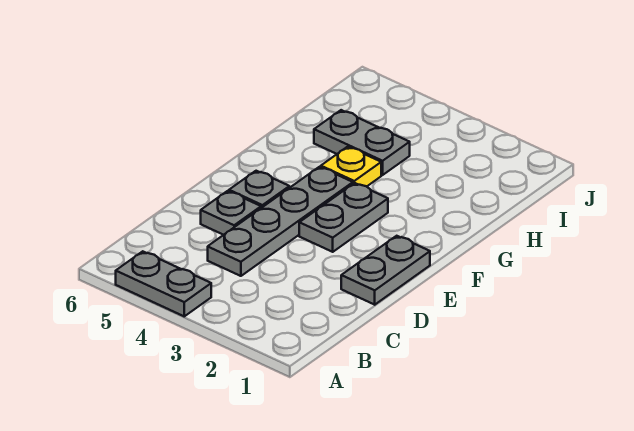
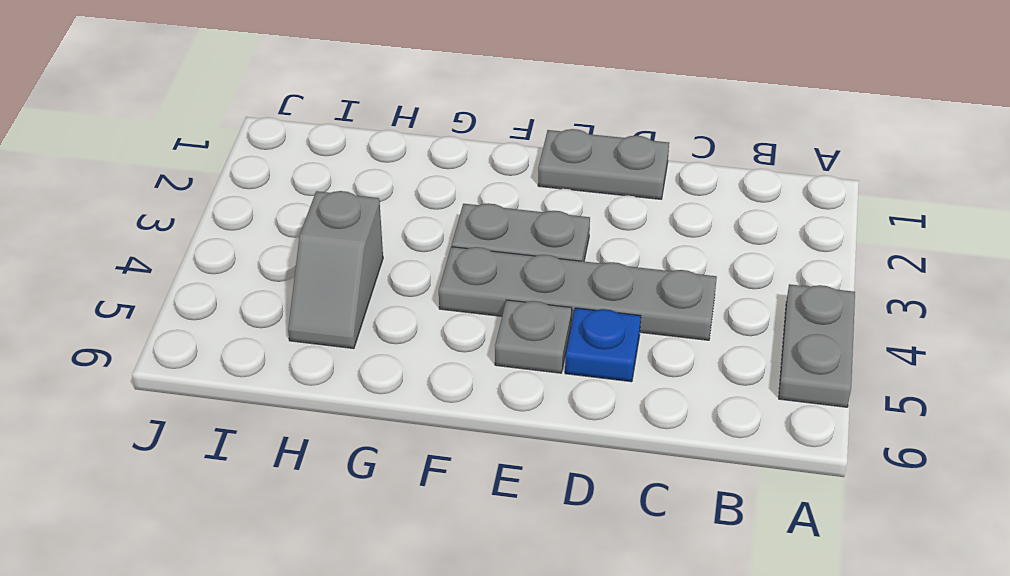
grey 1x1 plate [201,191,261,235] -> blue 1x1 plate [565,308,641,382]
yellow 1x1 plate [321,147,381,186] -> none
grey 1x2 plate [314,110,410,175] -> grey 1x2 slope [288,191,383,349]

